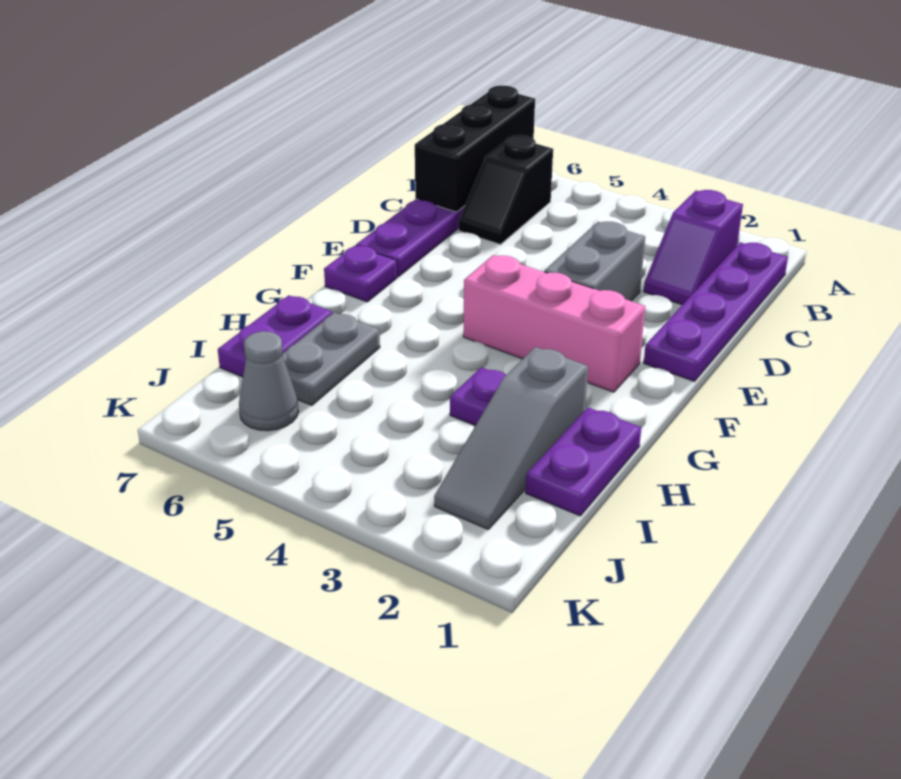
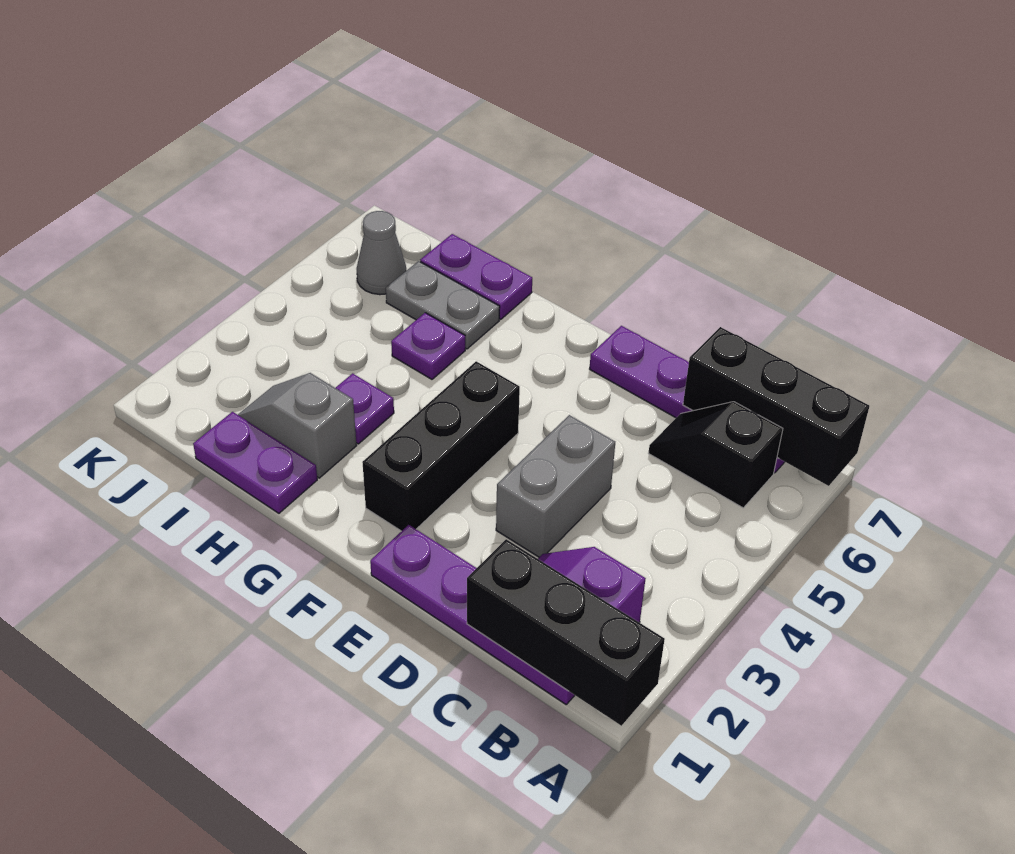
none -> black 1x3 brick [467,539,665,726]
grey 1x2 brick [544,222,645,301] -> grey 1x2 brick turned to [496,415,615,557]
pink 1x3 brick [463,255,645,392] -> black 1x3 brick [362,361,520,531]
purple 1x1 plate [324,246,397,302] -> purple 1x1 plate moved to [391,313,465,379]
grey 1x3 slope [434,347,588,530] -> grey 1x2 slope [238,373,356,478]

